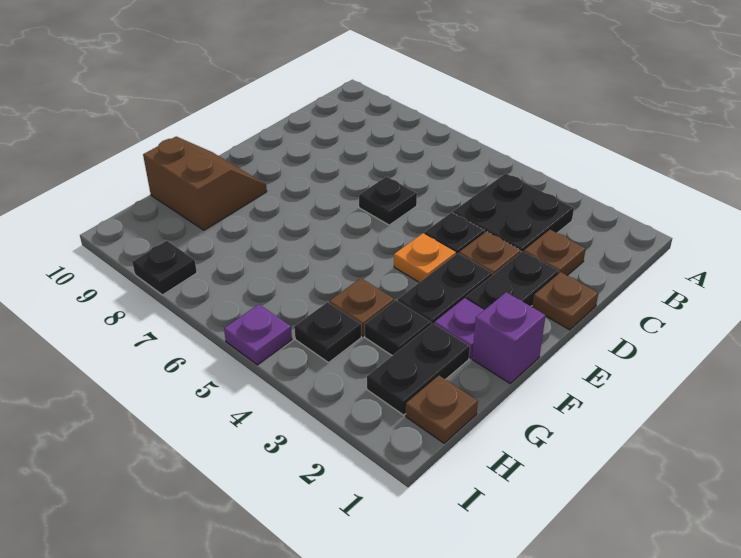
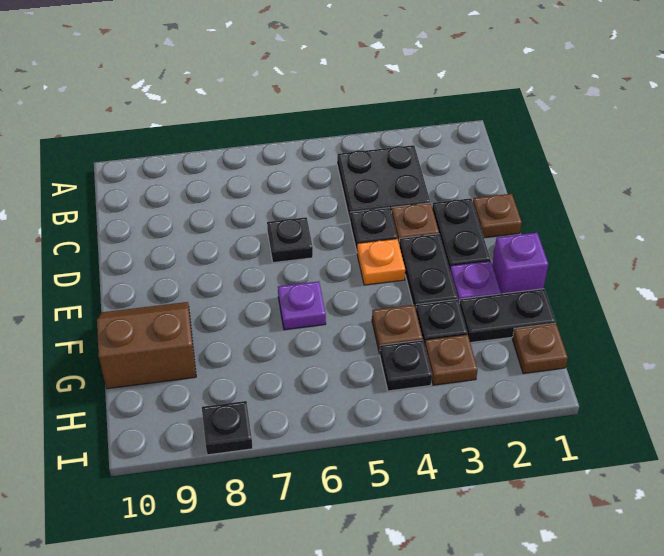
brown 1x1 plate [524,230,586,275] -> brown 1x1 plate moved to [425,334,478,385]
black 1x2 plate [367,323,470,415] -> black 1x2 plate turned to [459,289,555,343]
purple 1x1 plate [224,304,292,365] -> purple 1x1 plate moved to [278,281,326,330]

